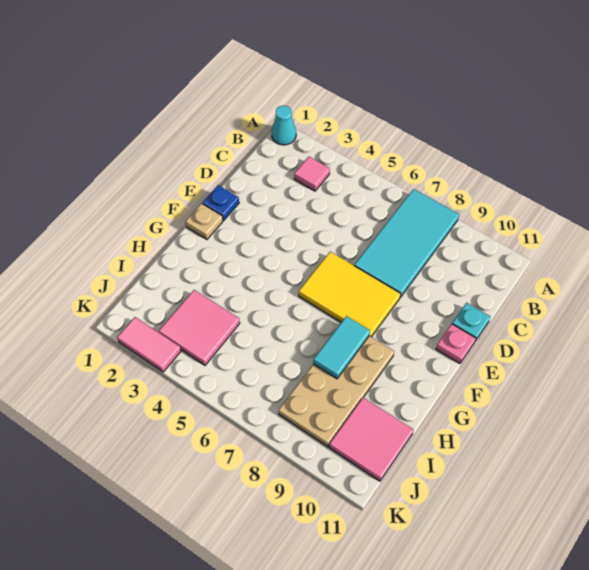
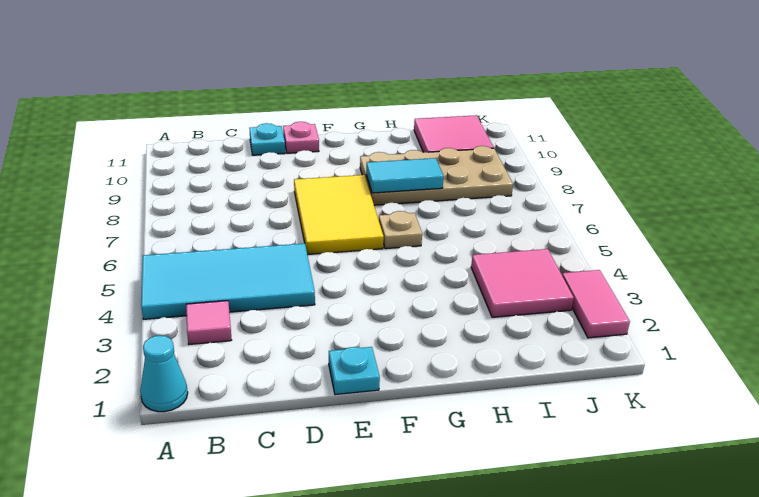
cyan 2x4 tile [354,189,459,297] -> cyan 2x4 tile moved to [141,243,315,319]
blue 1x1 plate [202,185,239,220] -> cyan 1x1 plate [329,347,380,395]
tan 1x1 plate [185,204,223,239] -> tan 1x1 plate moved to [379,211,422,249]

